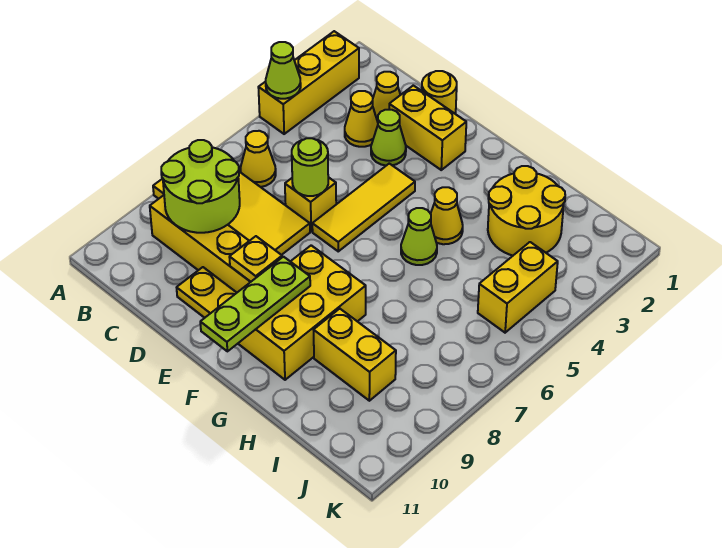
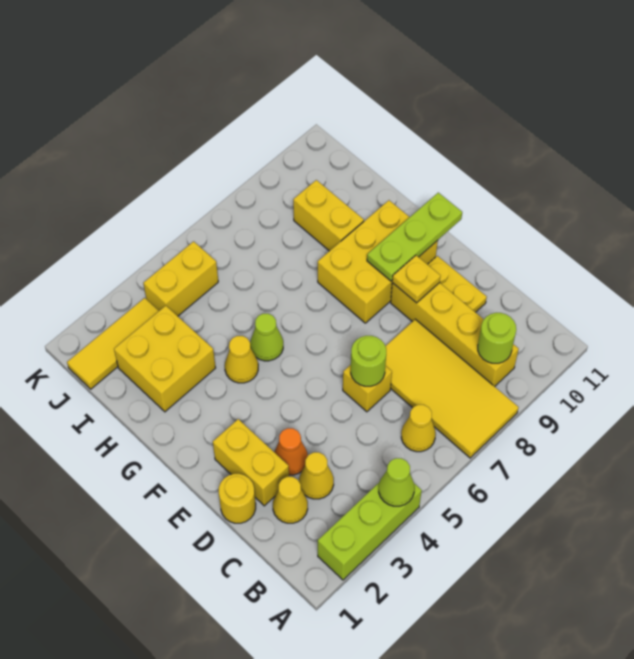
yellow 1x3 brick [258,31,359,134] -> lime 1x3 brick [318,483,422,580]
lime 2x2 round brick [161,140,240,233] -> lime 1x1 round brick [478,313,516,363]
lime 1x1 cone [371,110,406,166] -> orange 1x1 cone [274,428,308,475]
yellow 1x3 tile [312,164,415,251] -> yellow 1x3 tile moved to [67,298,159,389]
yellow 2x2 round brick [488,166,565,256] -> yellow 2x2 brick [114,306,216,412]

